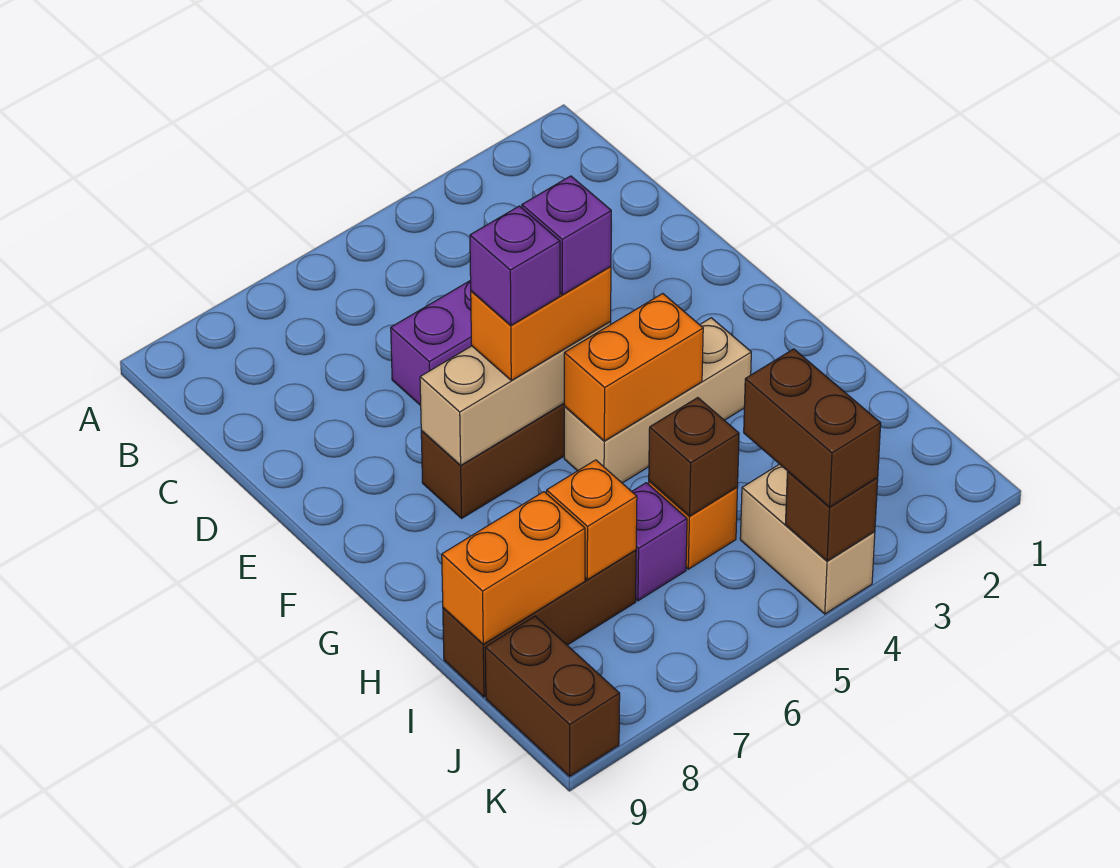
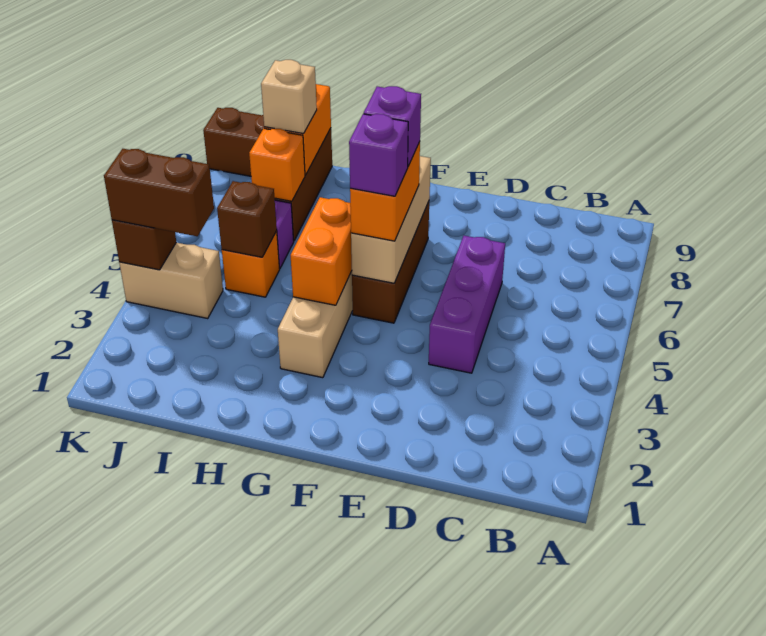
none -> tan 1x1 brick [261,60,317,134]

